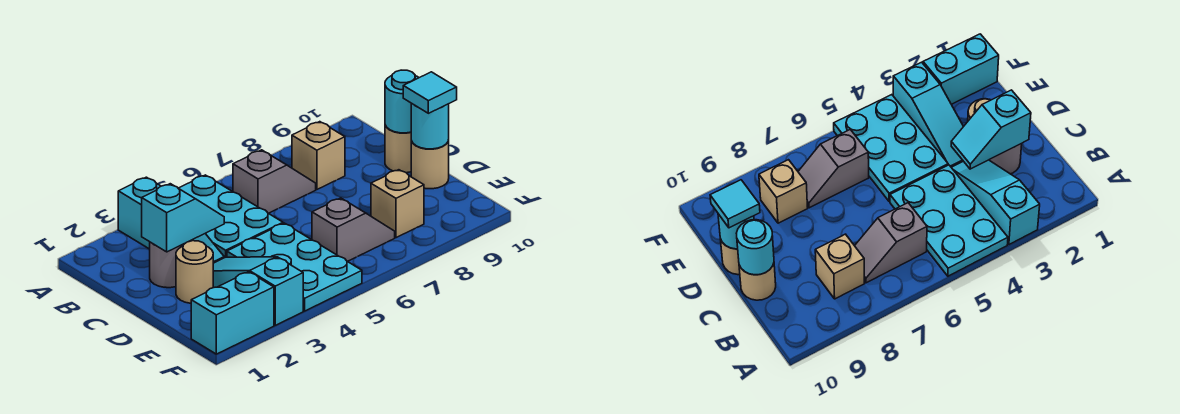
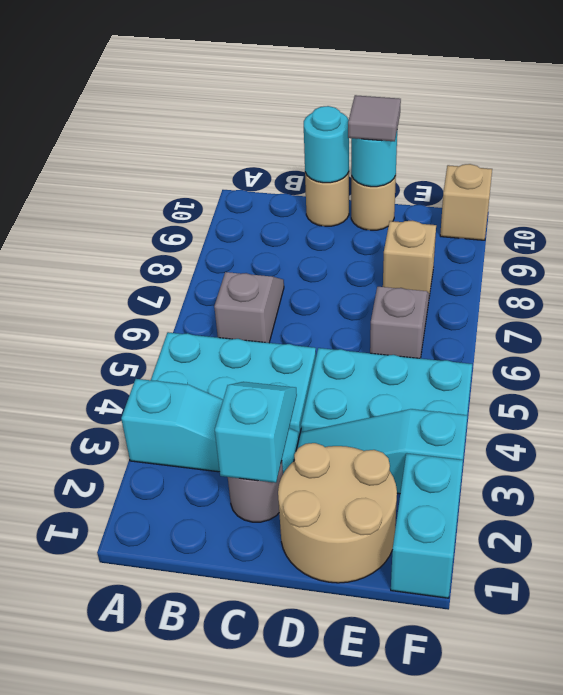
tan 1x1 brick [292,122,345,189] -> tan 1x1 brick moved to [440,164,492,240]
tan 1x1 round brick [176,241,213,303] -> tan 2x2 round brick [278,443,397,583]
cyan 1x1 tile [403,72,457,113] -> grey 1x1 tile [348,95,401,141]

